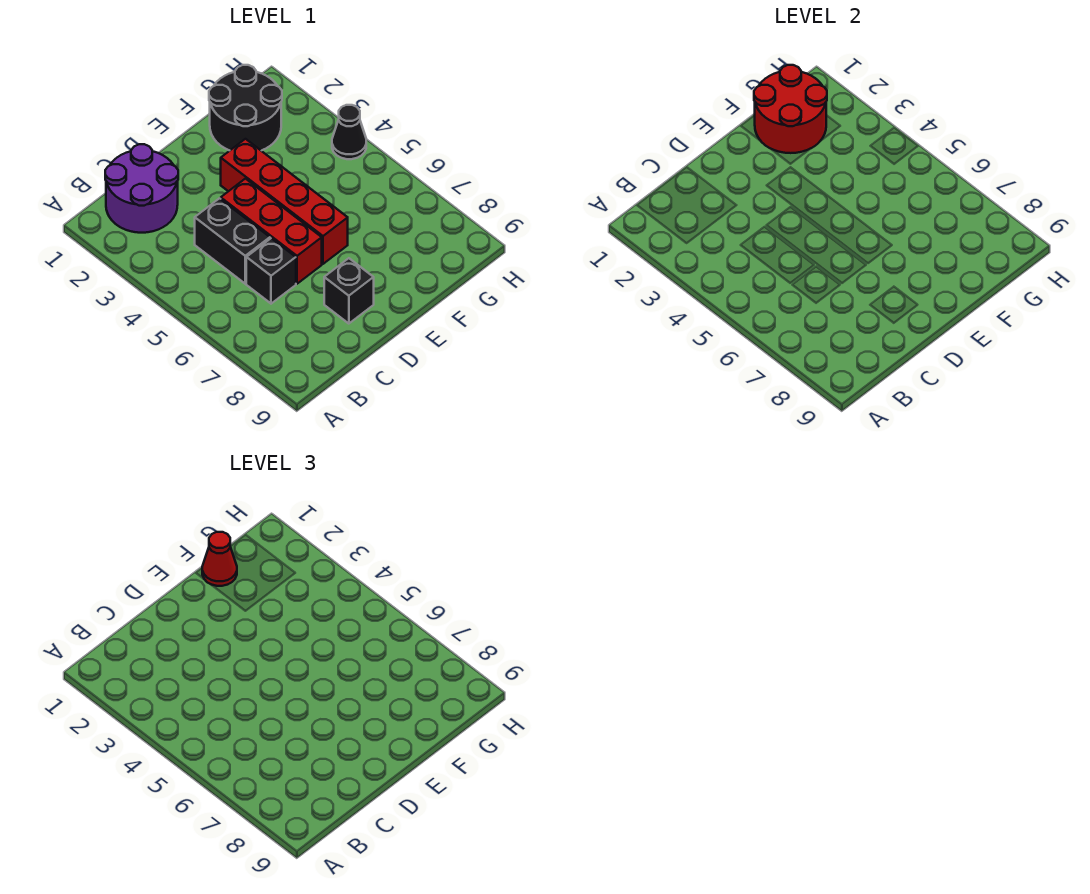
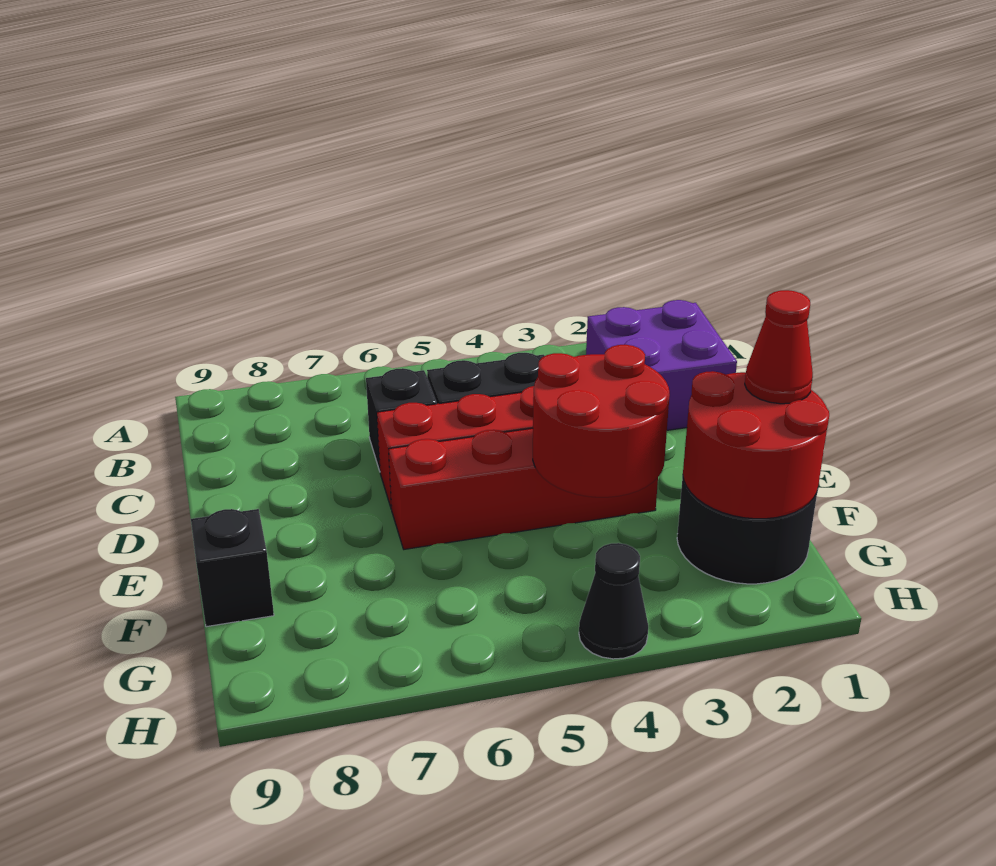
purple 2x2 round brick [105,144,178,233] -> purple 2x2 brick [586,300,737,430]
black 1x1 brick [324,258,374,324] -> black 1x1 brick moved to [191,509,274,627]
none -> red 2x2 round brick [533,345,670,497]

